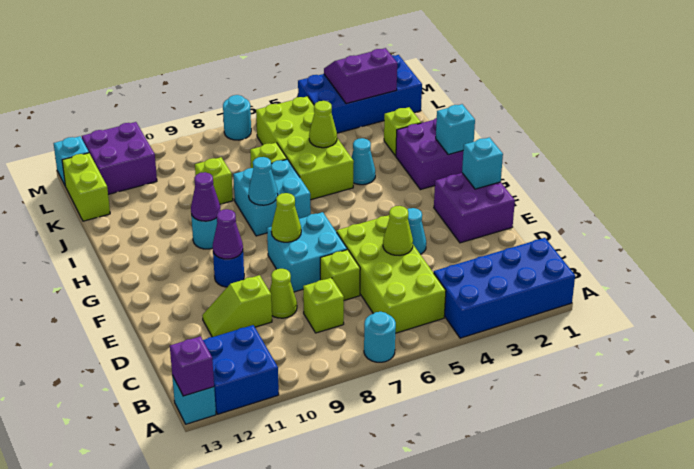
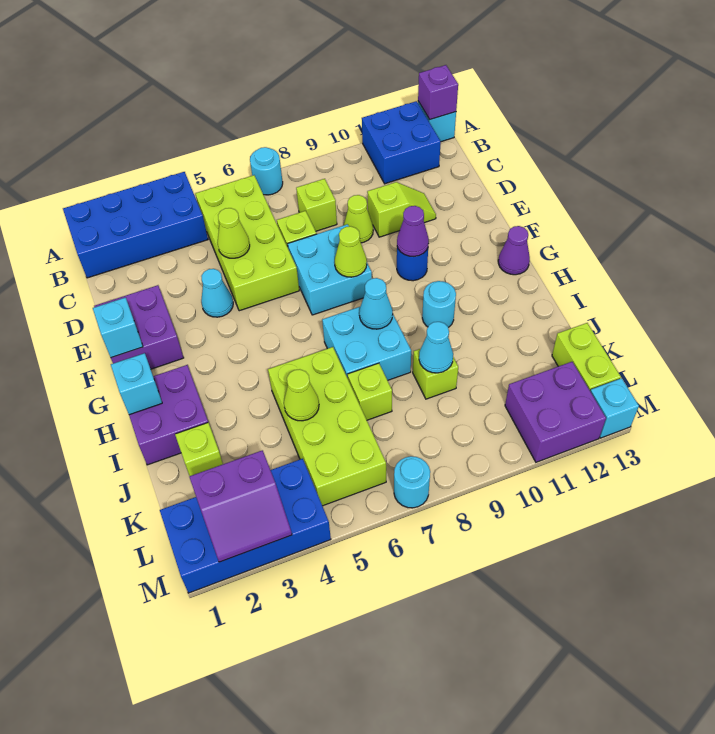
purple 1x1 cone [191,172,221,221] -> purple 1x1 cone moved to [498,226,530,275]
cyan 1x1 cone [351,138,375,185] -> cyan 1x1 cone moved to [419,322,453,373]

